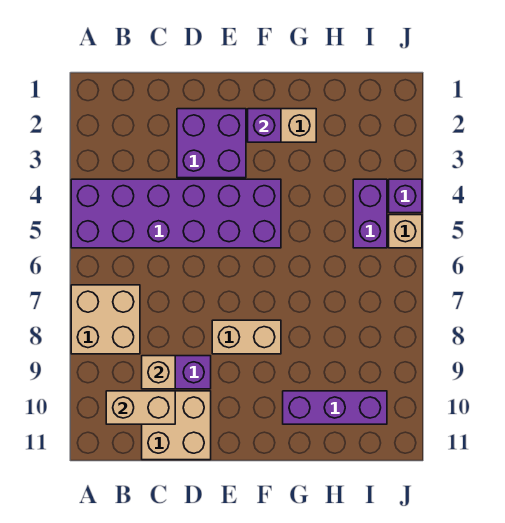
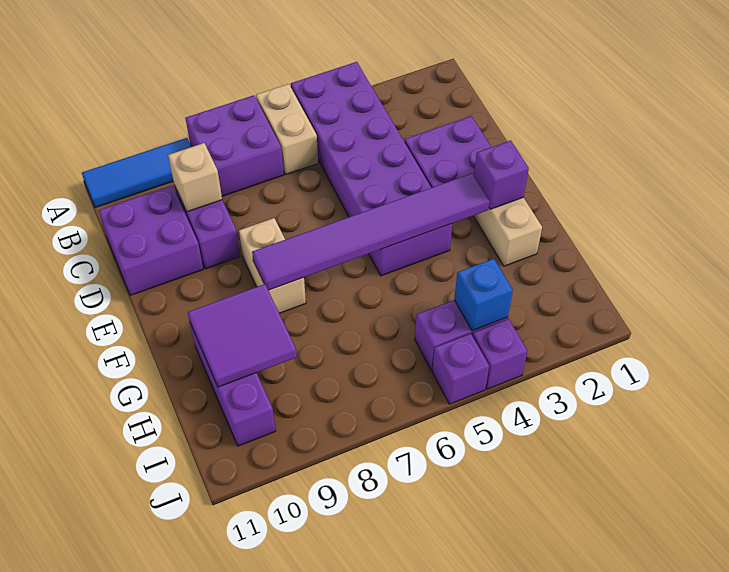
tan 2x2 brick [71,285,140,354] -> purple 2x2 brick [186,95,284,196]
none -> blue 1x3 tile [82,138,191,208]
tan 1x2 brick [106,391,175,424] -> tan 1x2 brick moved to [256,84,318,175]
tan 2x2 brick [142,391,211,460] -> purple 2x2 brick [99,186,203,295]
none -> purple 1x6 tile [252,173,490,290]
none -> purple 2x2 tile [188,284,297,387]
none -> blue 1x1 brick [454,259,513,331]
tan 1x1 brick [389,215,422,248] -> purple 1x1 brick [432,334,489,404]

